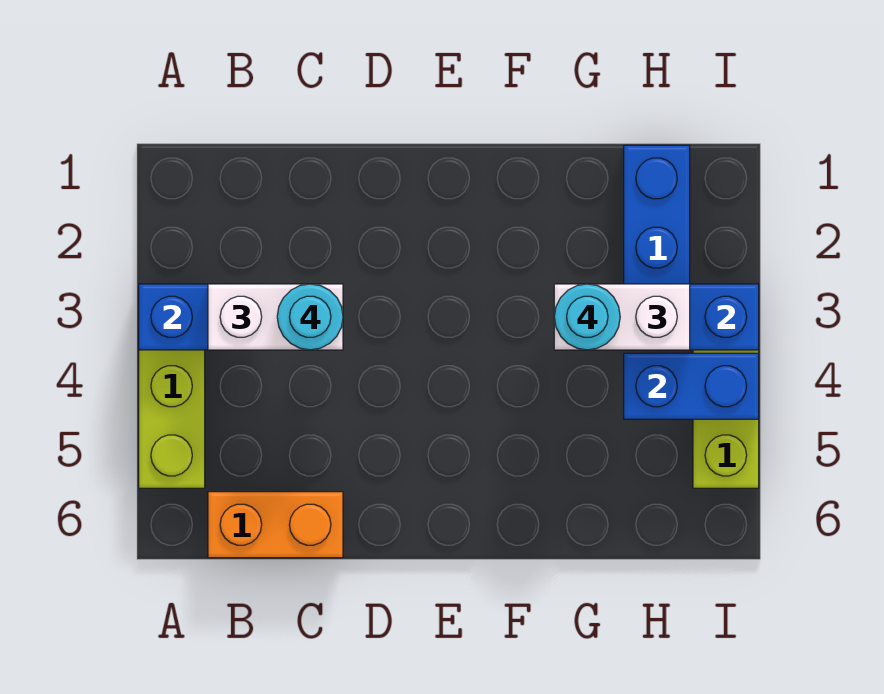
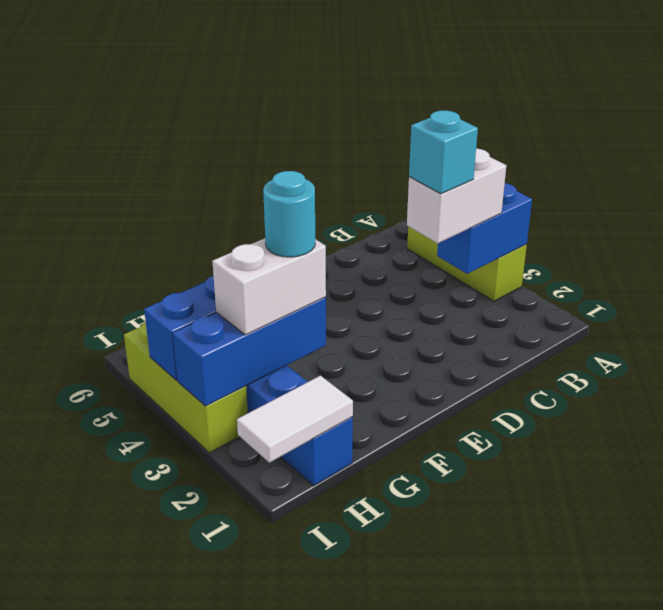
orange 1x2 brick [208,492,343,558] -> none
cyan 1x1 round brick [277,284,343,350] -> cyan 1x1 brick [409,111,478,194]
none -> white 1x2 tile [237,376,353,463]

